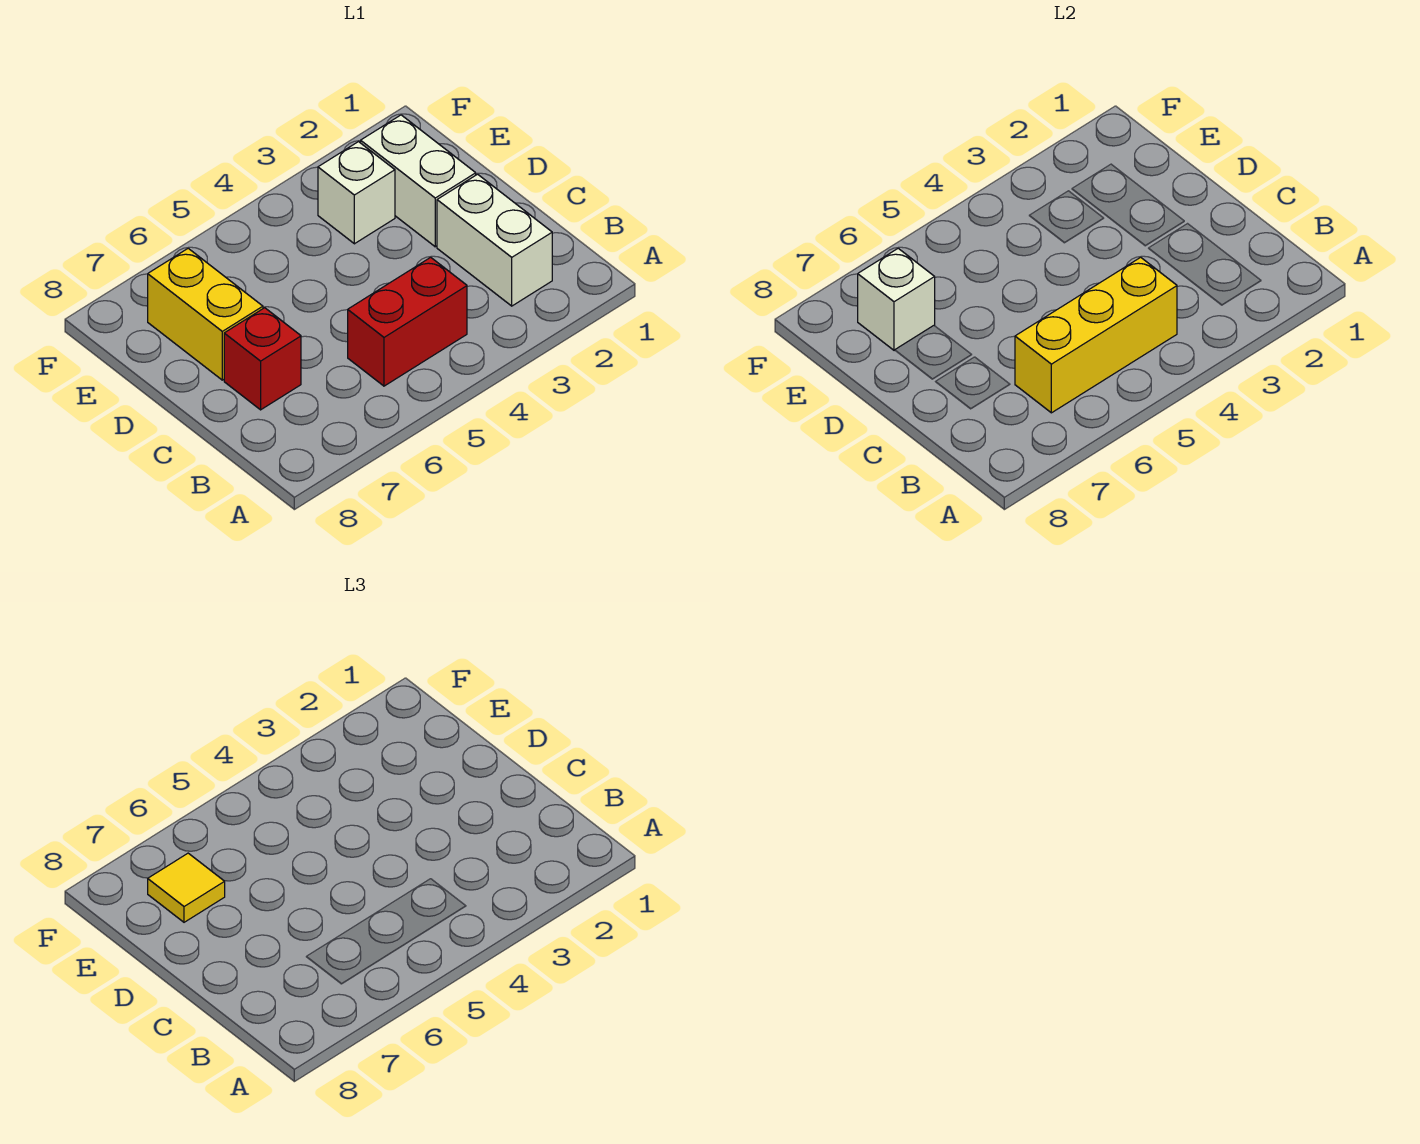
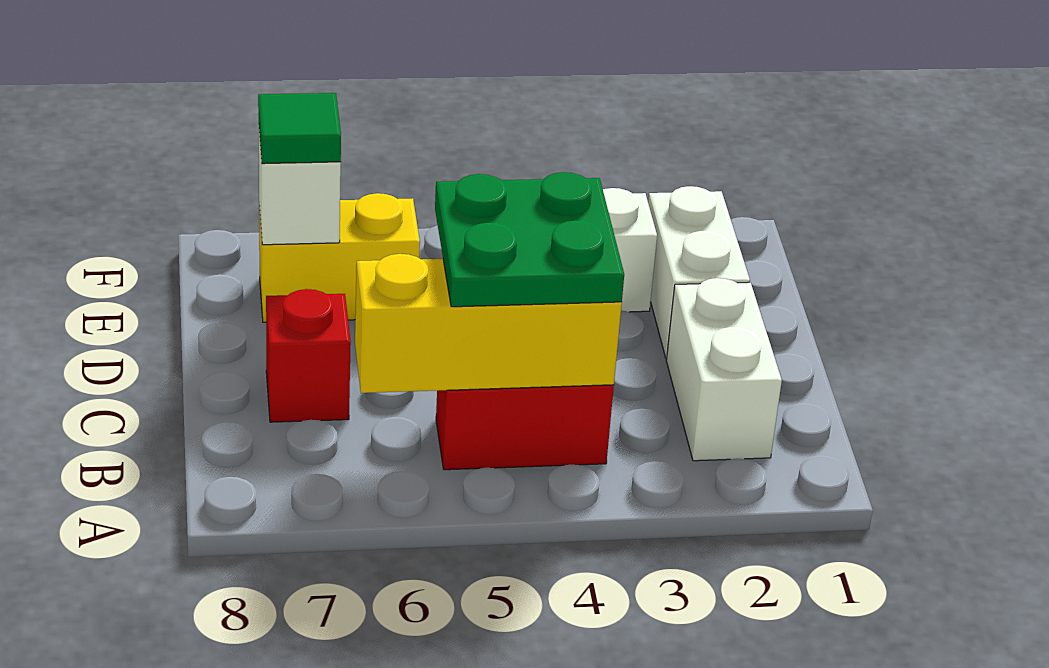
none -> green 2x2 plate [435,172,624,307]
yellow 1x2 brick [148,248,263,380] -> yellow 1x2 brick turned to [259,193,420,322]
yellow 1x1 tile [148,853,225,922] -> green 1x1 tile [258,93,341,164]

